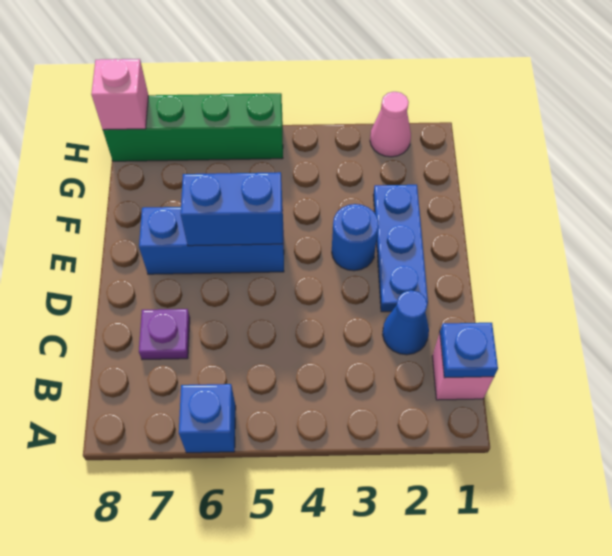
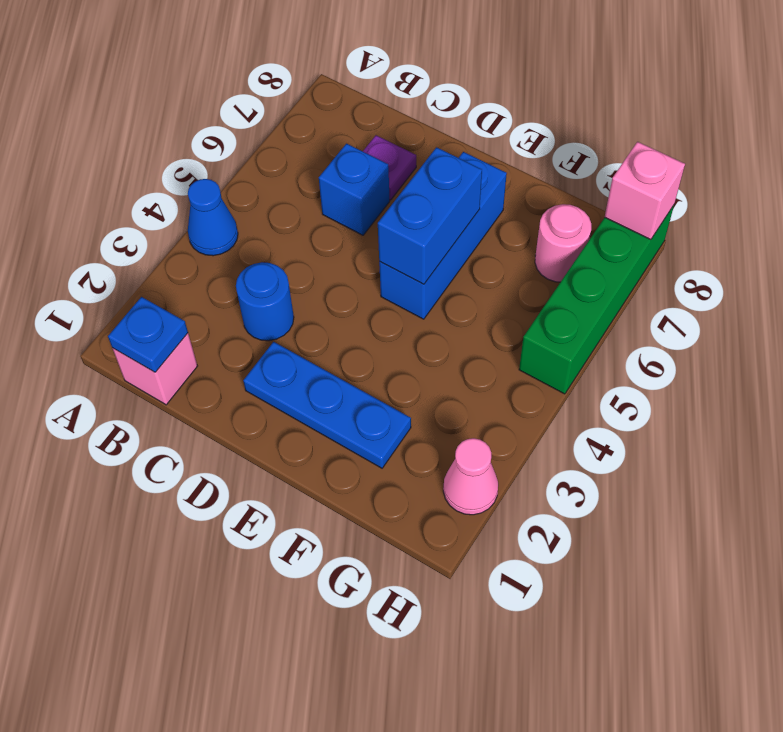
blue 1x1 brick [179,384,236,453] -> blue 1x1 brick moved to [319,144,390,235]
blue 1x1 cone [383,290,429,355] -> blue 1x1 cone moved to [188,179,238,256]
blue 1x1 round brick [332,204,379,271] -> blue 1x1 round brick moved to [236,262,294,341]
none -> pink 1x1 round brick [535,204,591,282]

